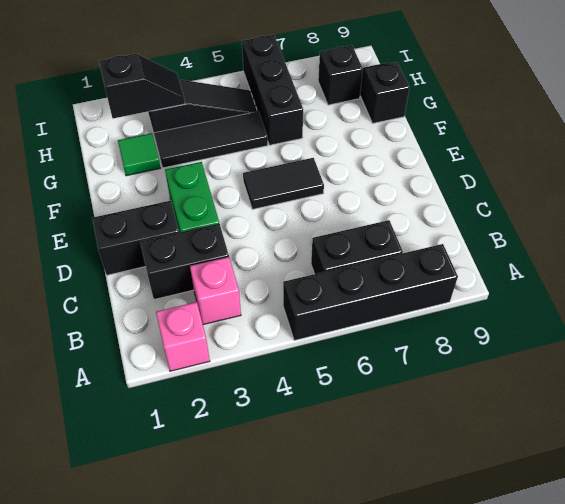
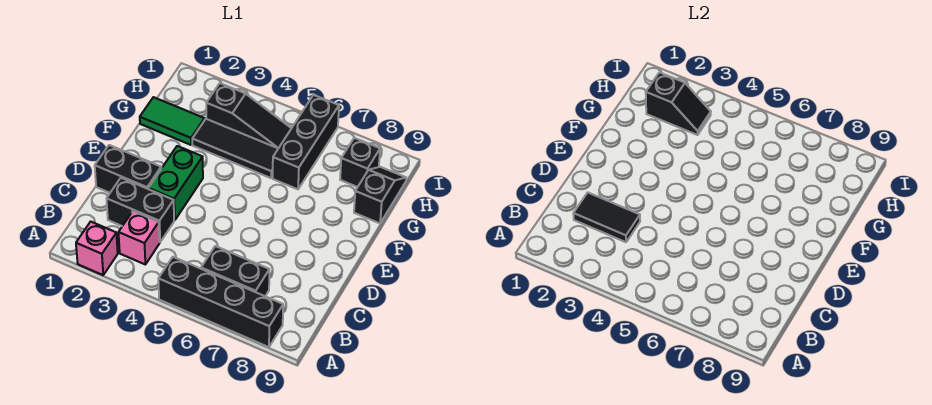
black 1x2 tile [243,158,324,209] -> black 1x2 tile moved to [573,193,640,242]
green 1x1 tile [118,133,160,176] -> green 1x2 tile [140,97,205,145]

